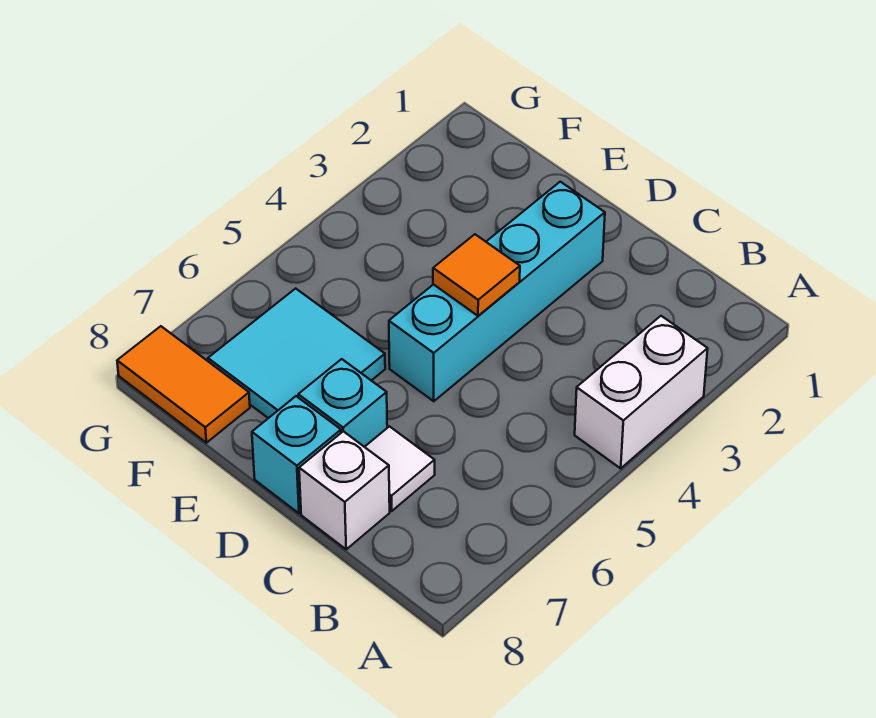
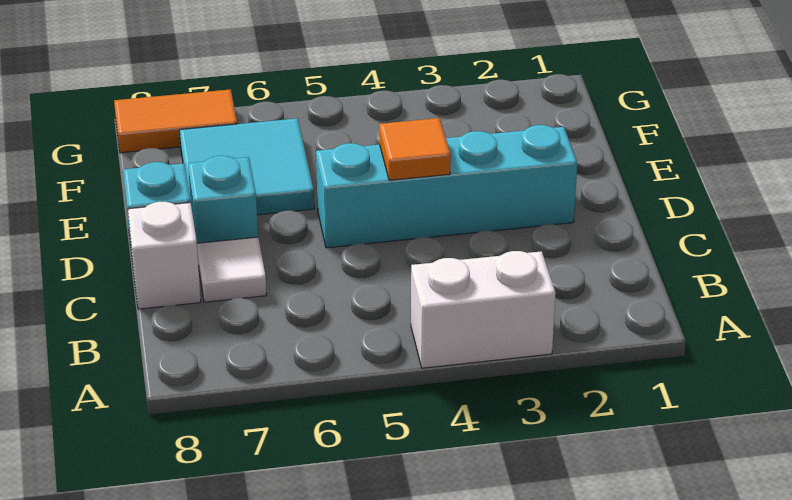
orange 1x2 tile [117,326,250,443] -> orange 1x2 tile turned to [114,89,237,153]

